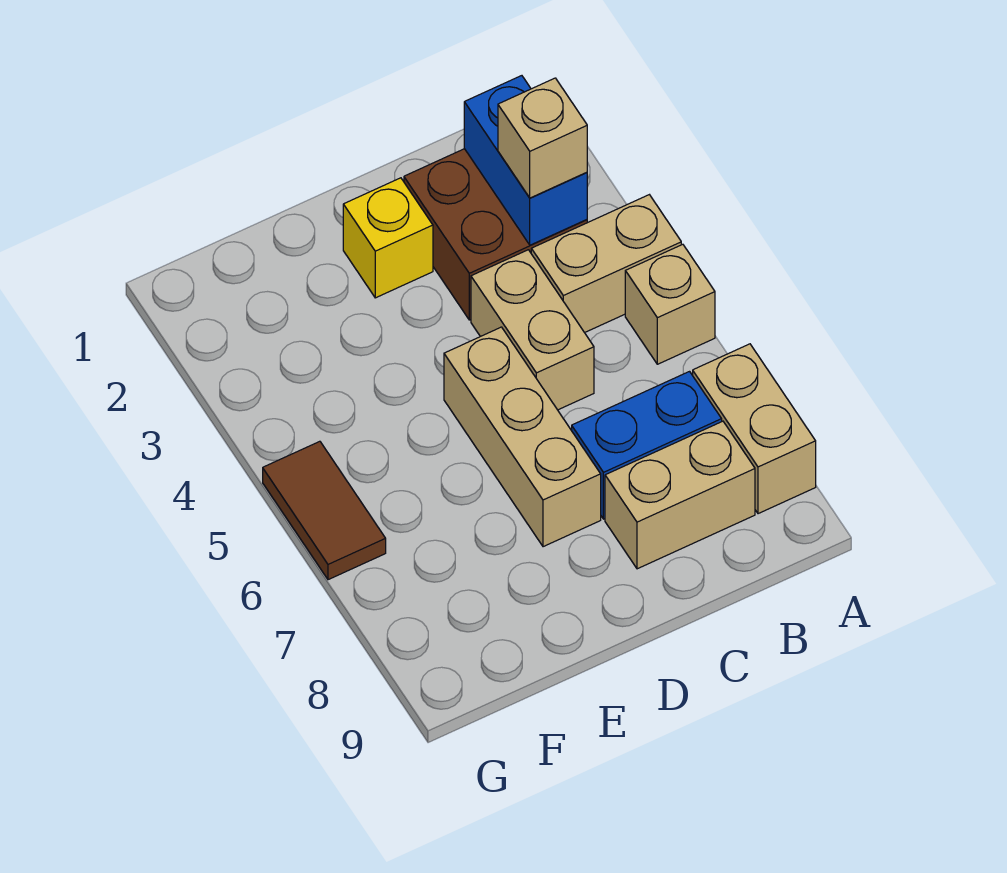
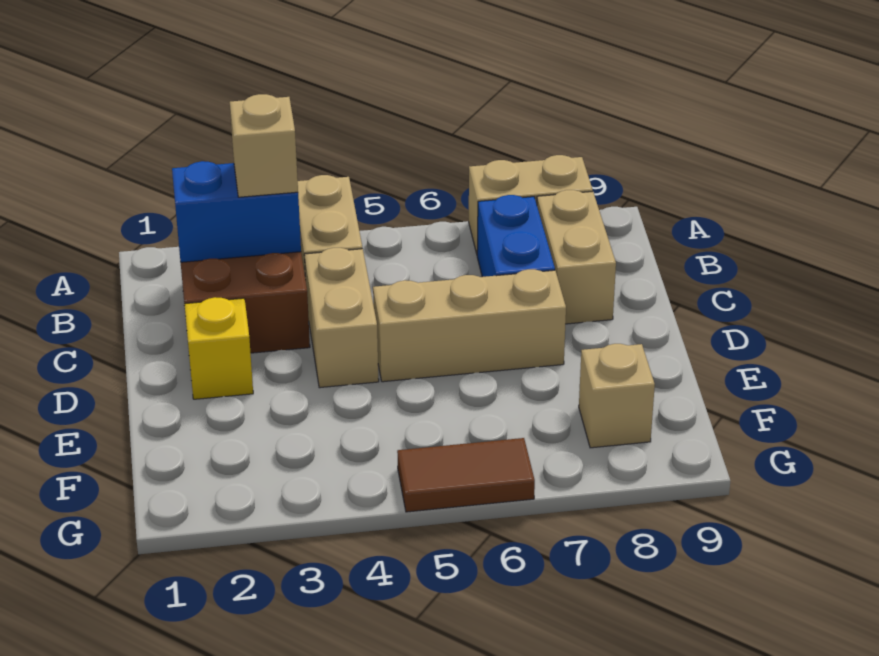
tan 1x1 brick [625,244,715,364] -> tan 1x1 brick moved to [579,344,655,448]
tan 1x2 brick [471,250,594,410] -> tan 1x2 brick turned to [304,248,379,388]

